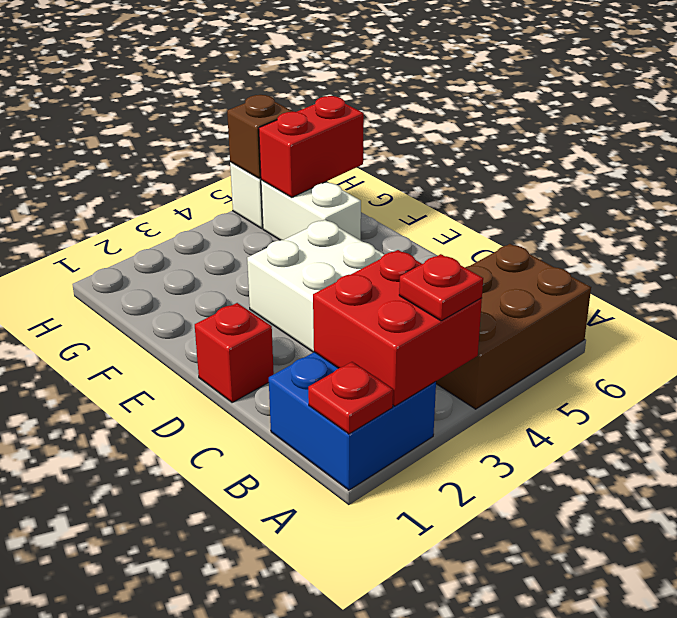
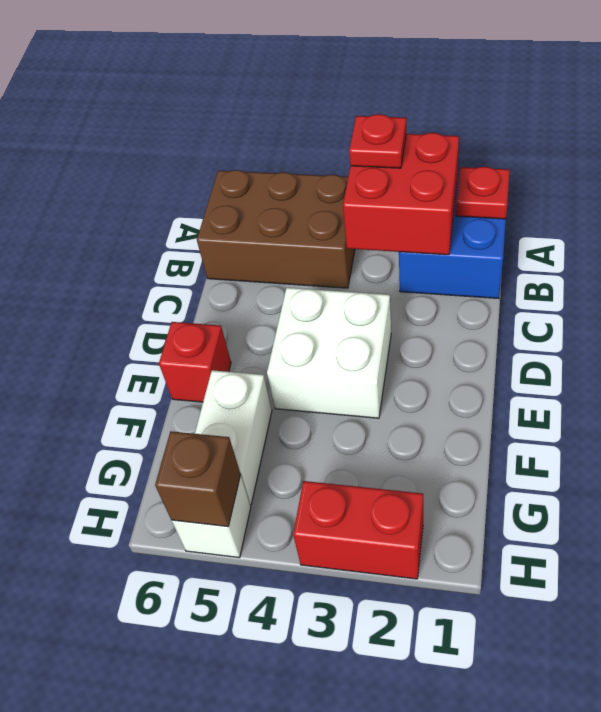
red 1x1 brick [195,303,274,403] -> red 1x1 brick moved to [159,322,231,402]
red 1x2 brick [259,96,364,197] -> red 1x2 brick moved to [293,481,423,579]

